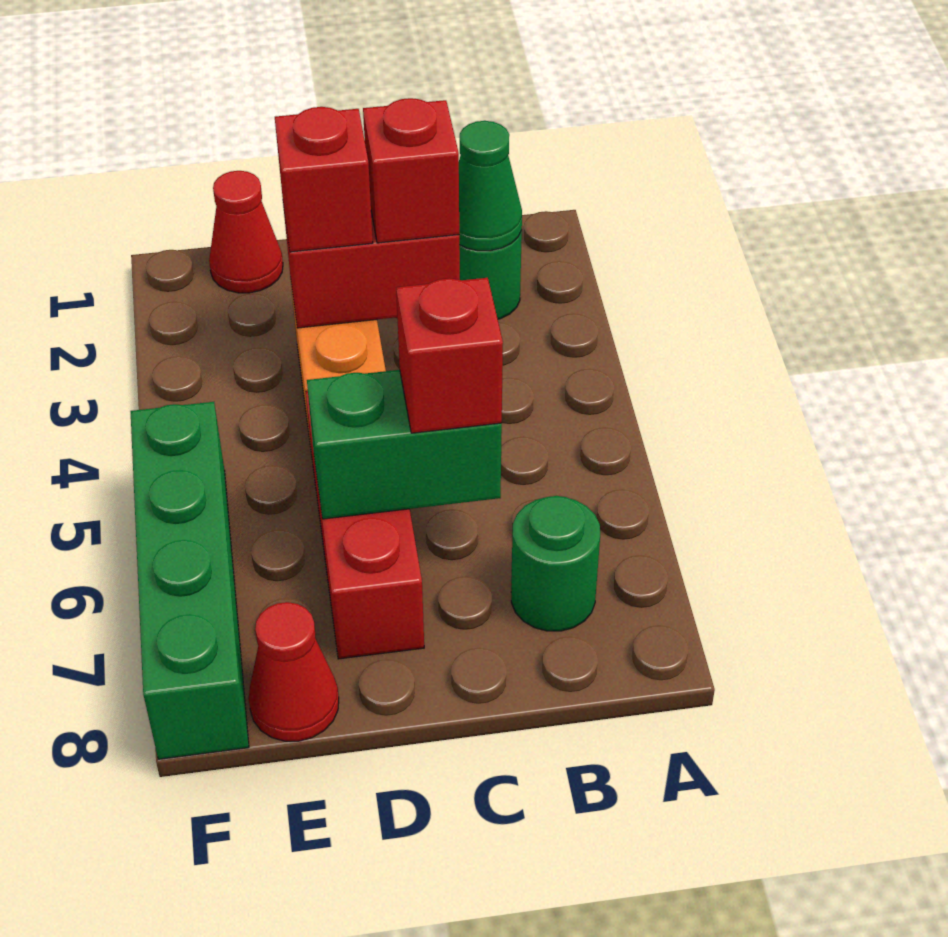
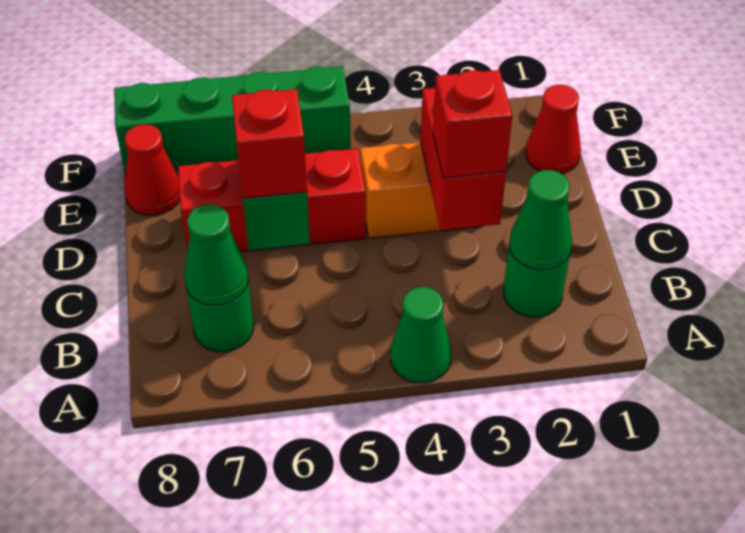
none -> green 1x1 cone [390,287,451,383]
none -> green 1x1 cone [184,204,248,305]
red 1x1 brick [275,107,373,252] -> none

